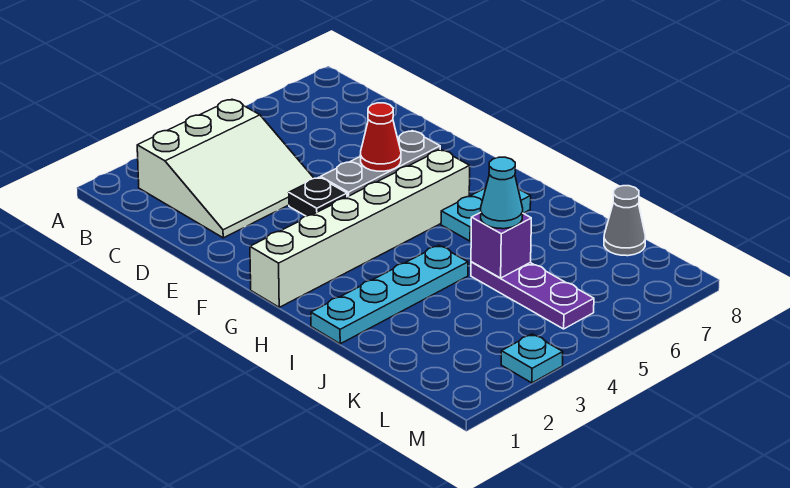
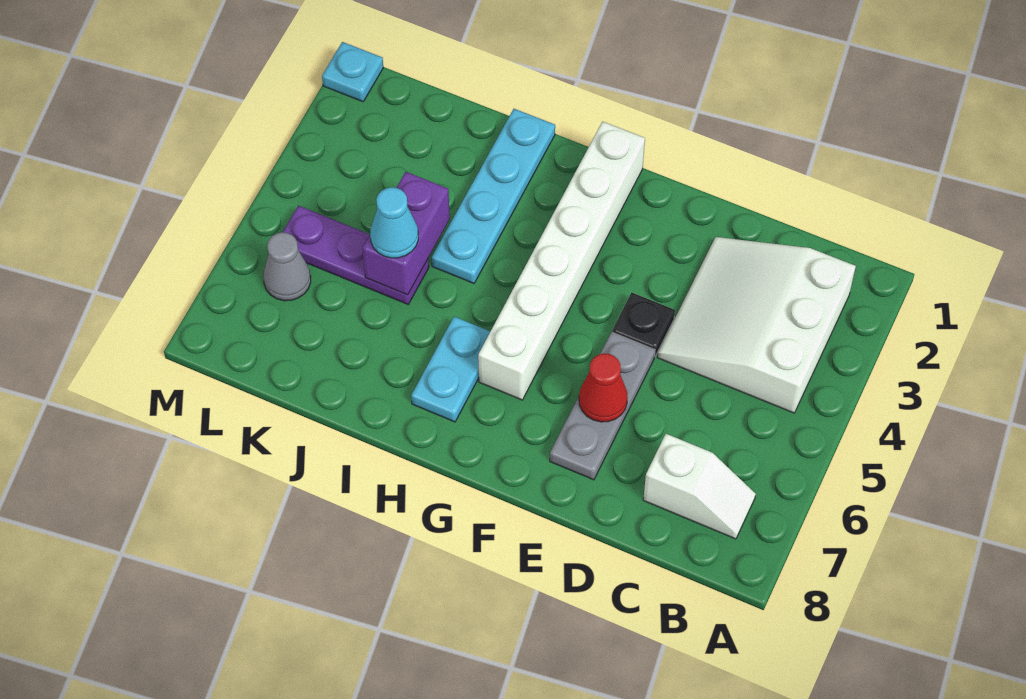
none -> white 1x2 slope [643,434,756,539]
purple 1x1 brick [471,212,531,278] -> purple 1x2 brick [362,172,450,295]
grey 1x1 cone [604,186,645,256] -> grey 1x1 cone moved to [263,232,311,301]
cyan 1x1 plate [501,334,563,383] -> cyan 1x1 plate moved to [322,42,383,102]

